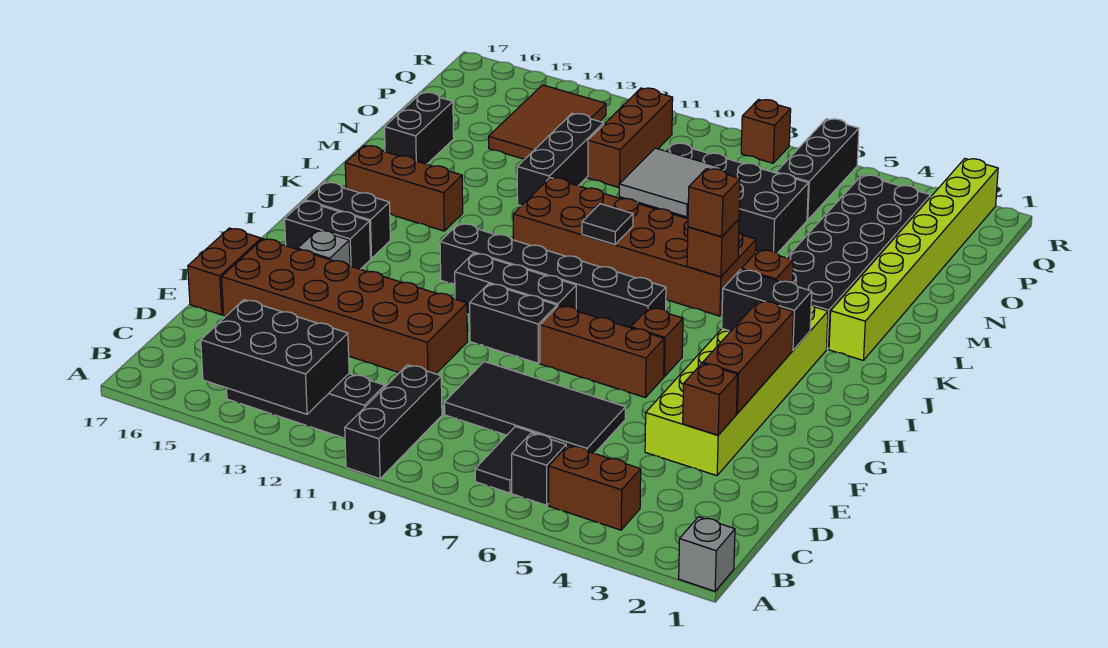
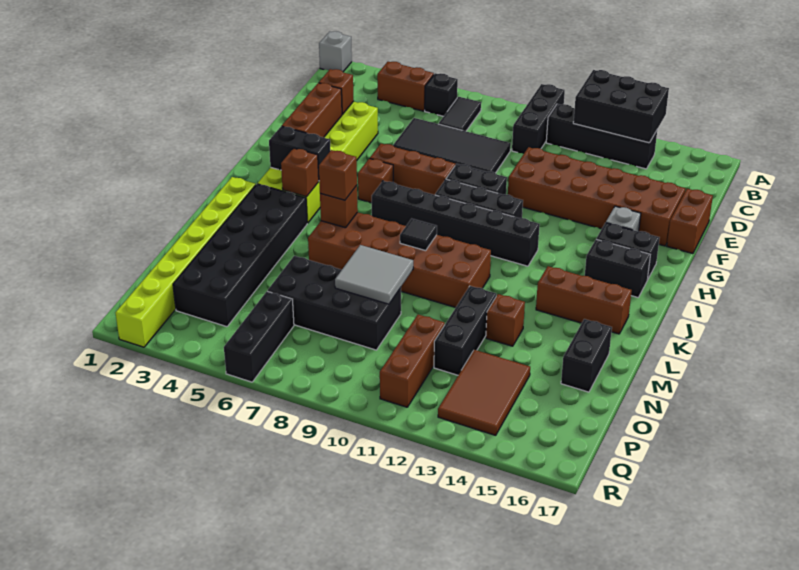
brown 1x1 brick [741,99,791,163] -> brown 1x1 brick moved to [486,294,525,346]

